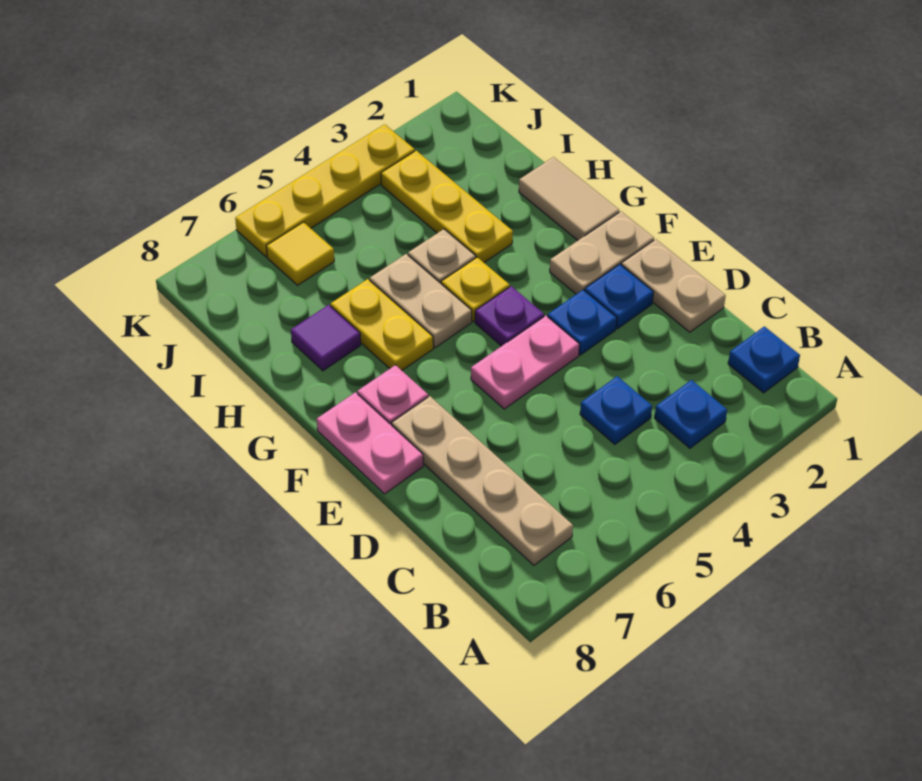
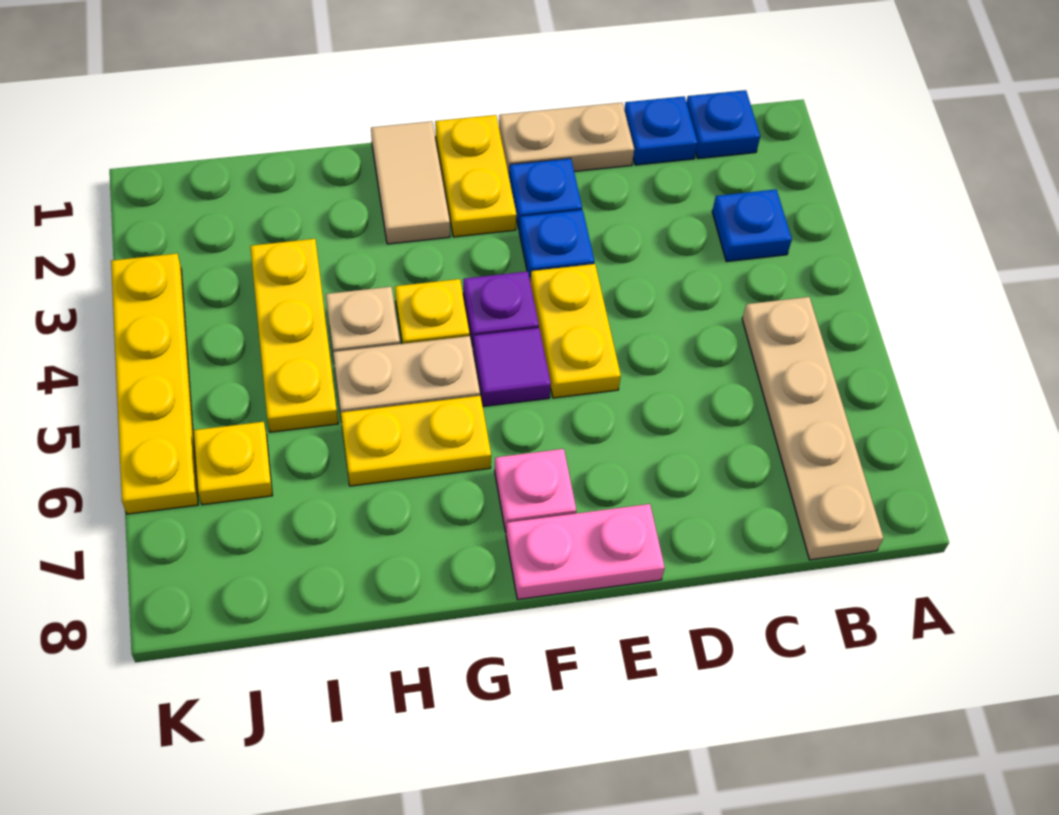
tan 1x4 plate [392,396,573,565] -> tan 1x4 plate turned to [742,297,883,560]
blue 1x1 plate [580,376,652,444] -> blue 1x1 plate moved to [624,96,698,165]
pink 1x2 plate [471,316,580,409] -> yellow 1x2 plate [530,264,621,398]
tan 1x2 plate [550,212,654,294] -> yellow 1x2 plate [435,115,516,237]
tan 1x2 tile [519,157,619,240] -> tan 1x2 tile turned to [371,121,450,244]
yellow 1x3 plate [381,151,513,263] -> yellow 1x3 plate turned to [250,239,338,432]
purple 1x1 tile [291,305,361,371] -> purple 1x1 tile moved to [473,328,551,406]
yellow 1x1 tile [266,222,334,285] -> yellow 1x1 plate [194,422,272,505]

